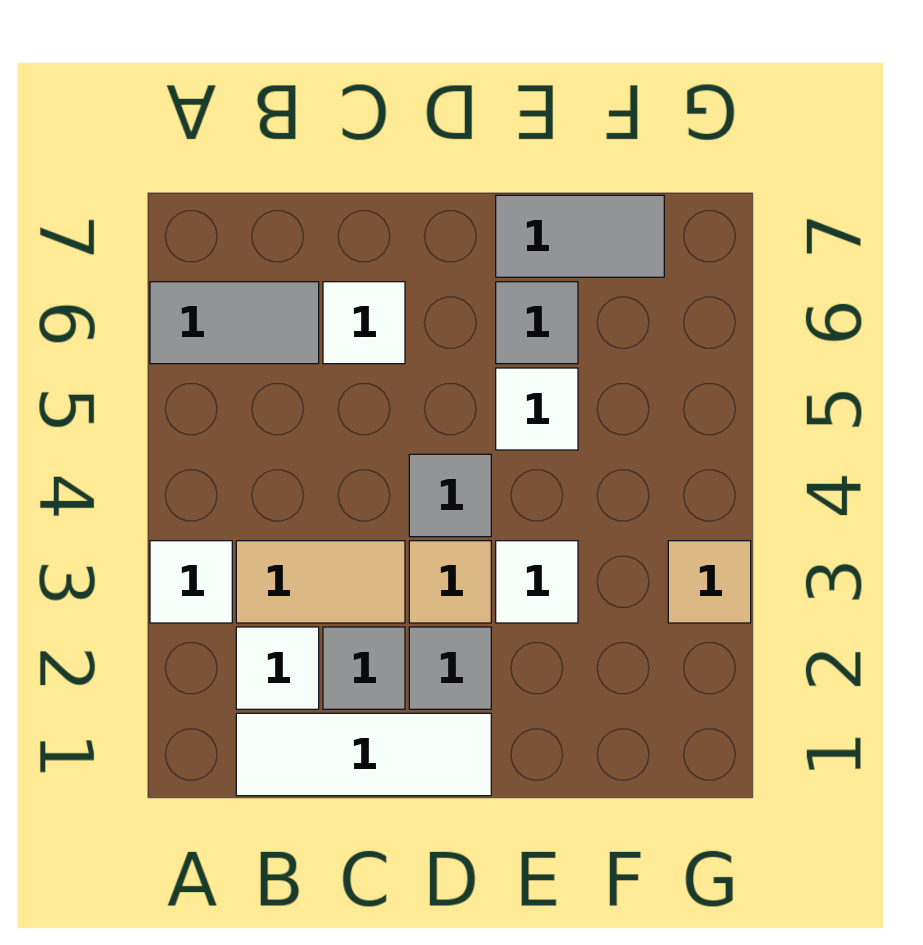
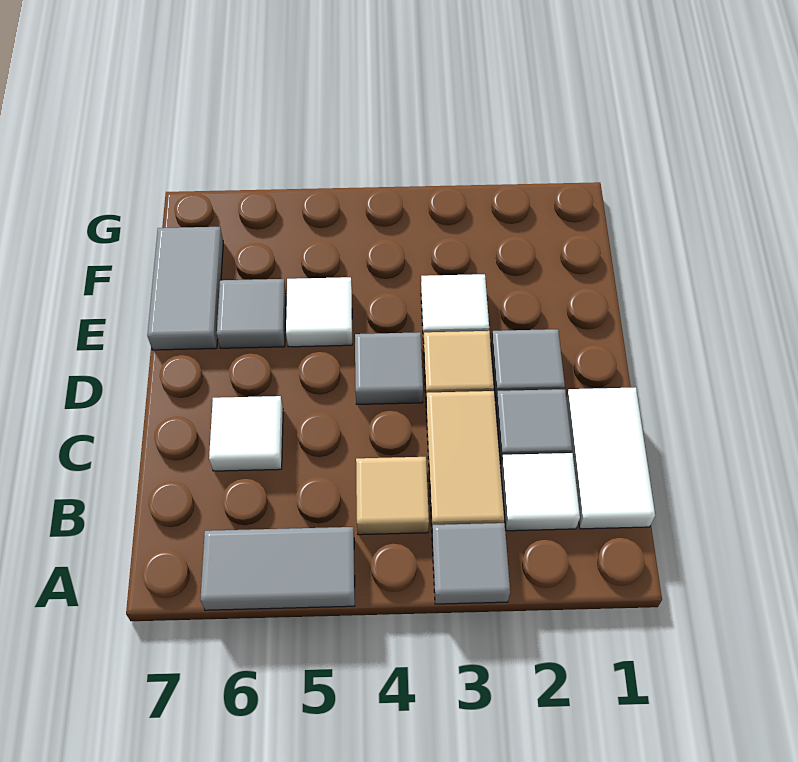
white 1x1 tile [150,541,232,623] -> grey 1x1 tile [432,523,510,604]
grey 1x2 tile [150,282,319,364] -> grey 1x2 tile turned to [200,527,355,610]
white 1x3 tile [236,713,491,796] -> white 1x2 tile [566,387,655,529]
tan 1x1 tile [668,541,751,623] -> tan 1x1 tile moved to [356,457,429,535]

